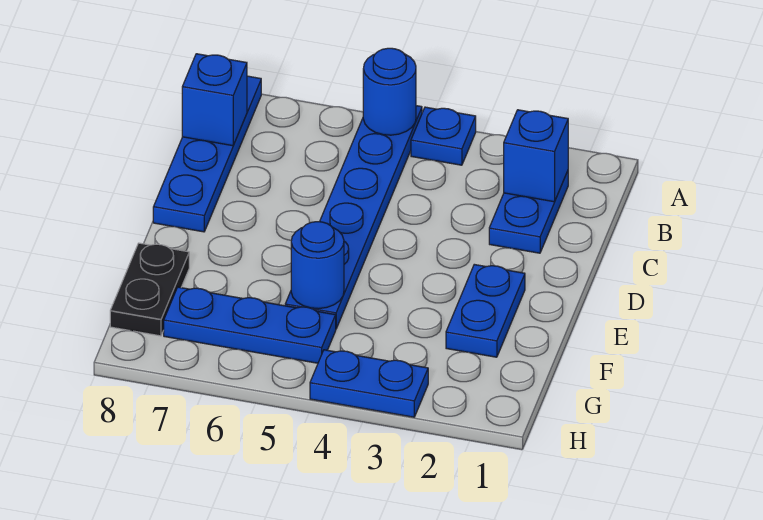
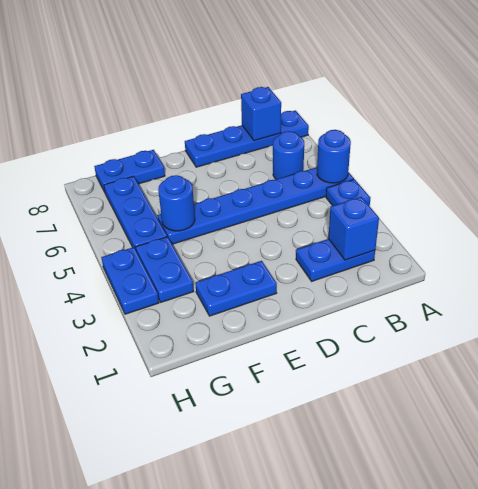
none -> blue 1x1 round brick [273,131,304,179]
black 1x2 plate [110,243,189,336] -> blue 1x2 plate [94,150,165,192]
none -> blue 1x2 plate [136,237,194,302]

